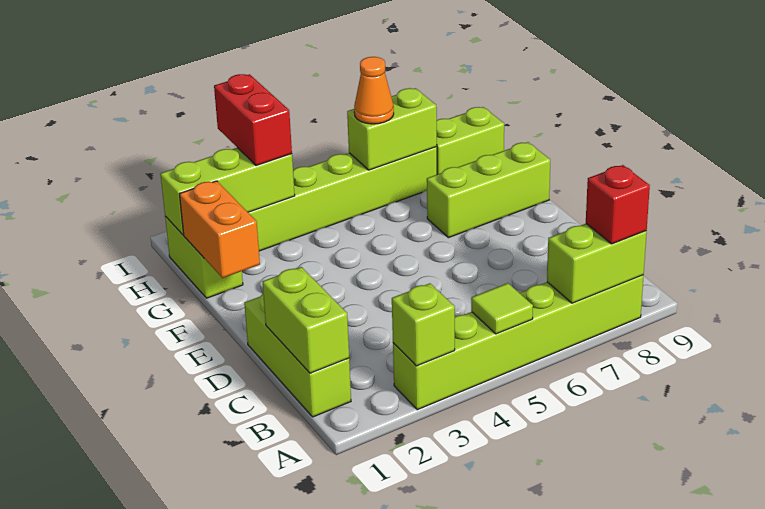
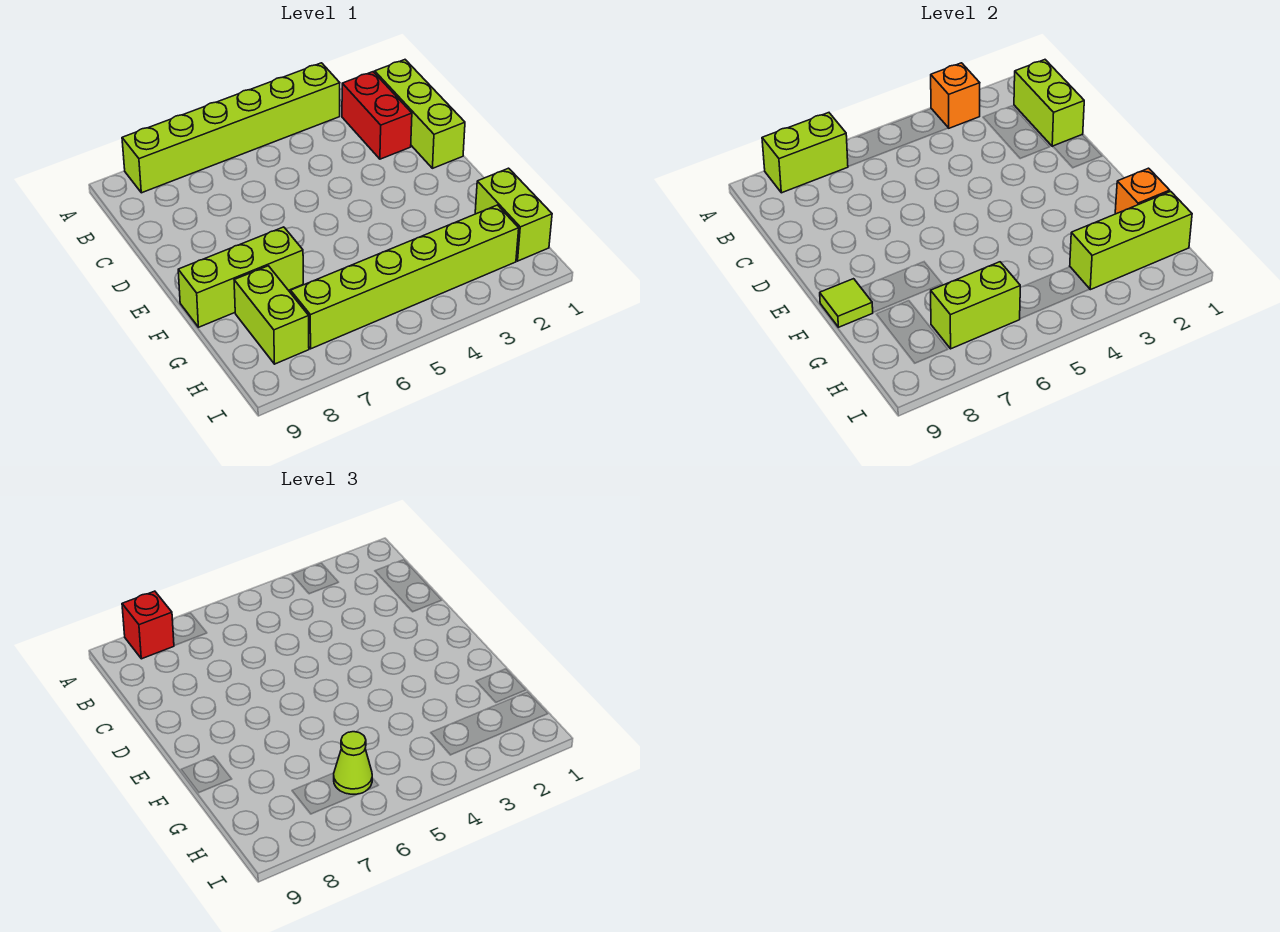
lime 1x1 brick [392,283,455,366] -> orange 1x1 brick [931,63,980,128]
lime 1x1 tile [471,283,533,334] -> lime 1x1 tile moved to [820,279,873,327]
orange 1x2 brick [180,181,260,278] -> orange 1x1 brick [1115,168,1170,214]
red 1x2 brick [214,74,292,166] -> red 1x2 brick moved to [342,72,412,159]
orange 1x1 cone [354,57,394,124] -> lime 1x1 cone [334,732,372,794]
lime 1x2 brick [437,107,504,174] -> lime 1x2 brick turned to [234,266,309,364]

